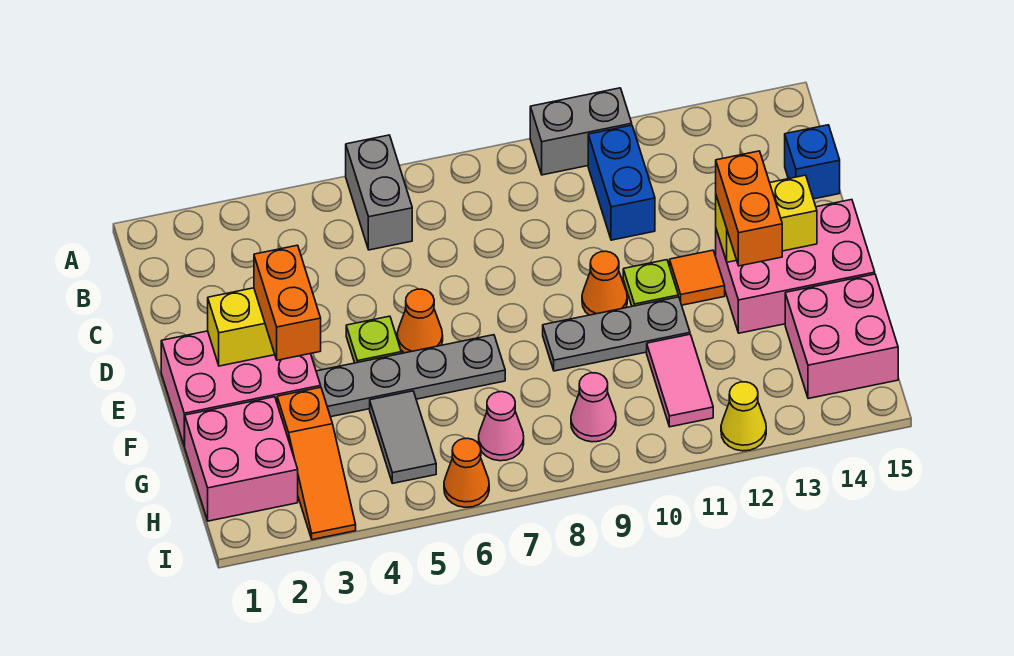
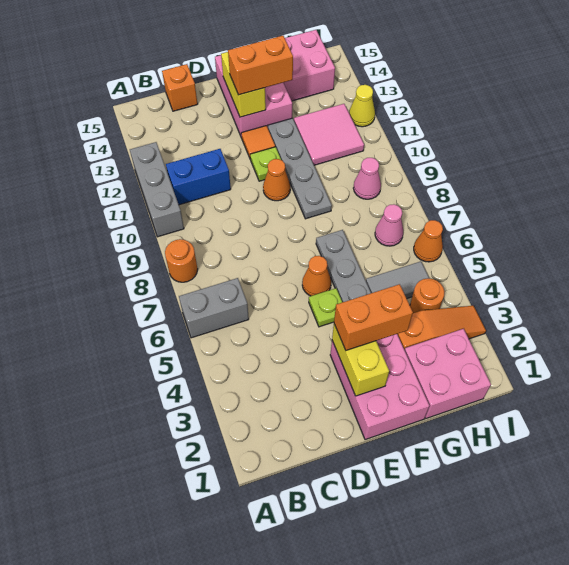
none -> orange 1x1 round brick [165,239,198,282]
grey 1x2 brick [530,88,632,175] -> grey 1x3 brick [130,142,184,237]
blue 1x1 brick [785,125,840,199] -> orange 1x1 brick [162,64,198,111]
grey 1x3 plate [543,297,690,371] -> grey 1x4 plate [268,118,332,219]
pink 1x2 tile [647,334,713,427] -> pink 2x2 tile [294,104,364,165]
none -> orange 1x1 round brick [410,279,445,313]

